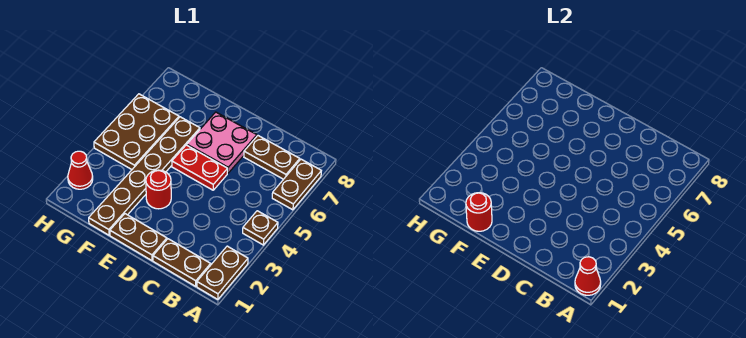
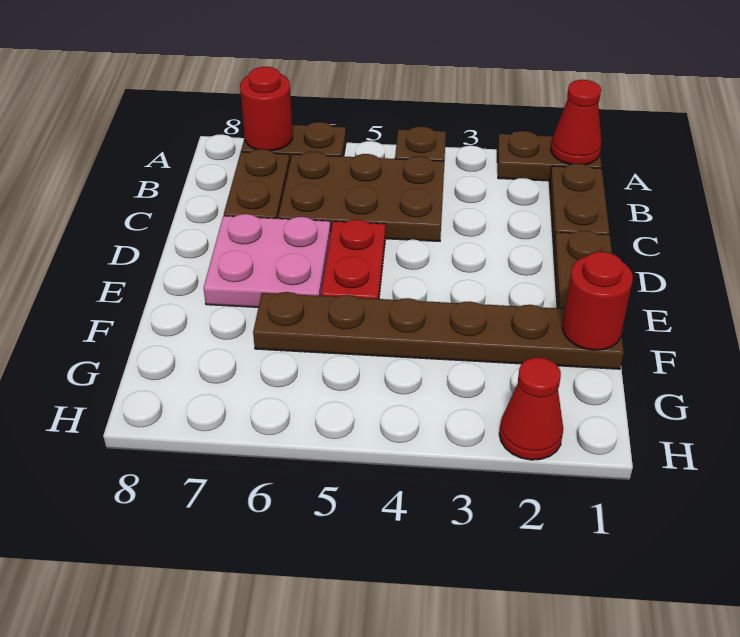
red 1x1 round brick [146,170,171,209] -> red 1x1 round brick moved to [240,67,293,151]
brown 2x3 plate [94,94,179,169] -> brown 2x3 plate moved to [278,152,444,241]

